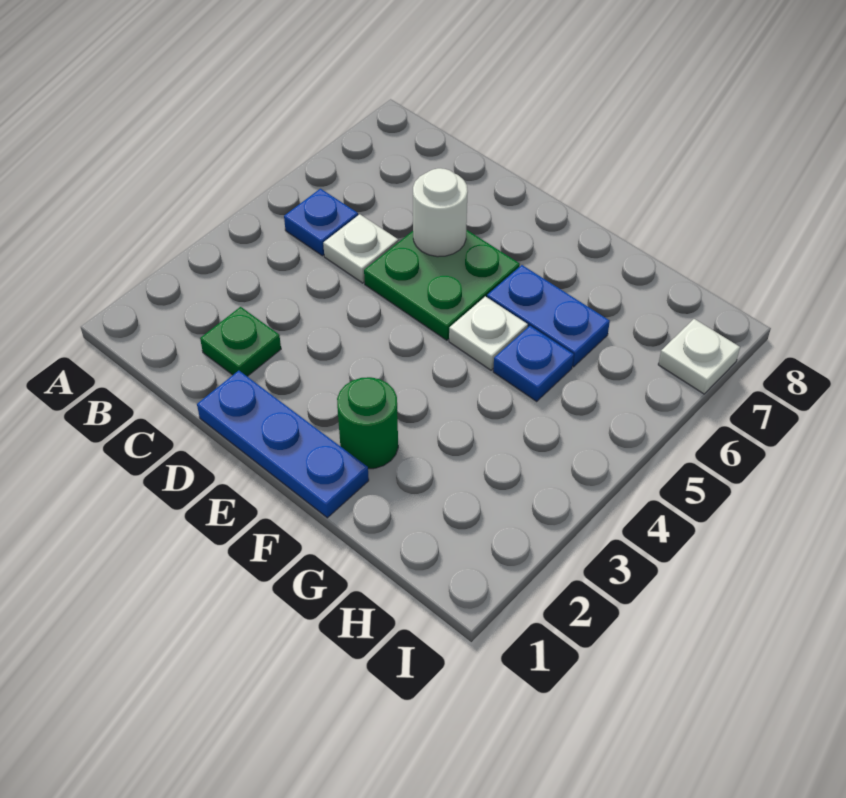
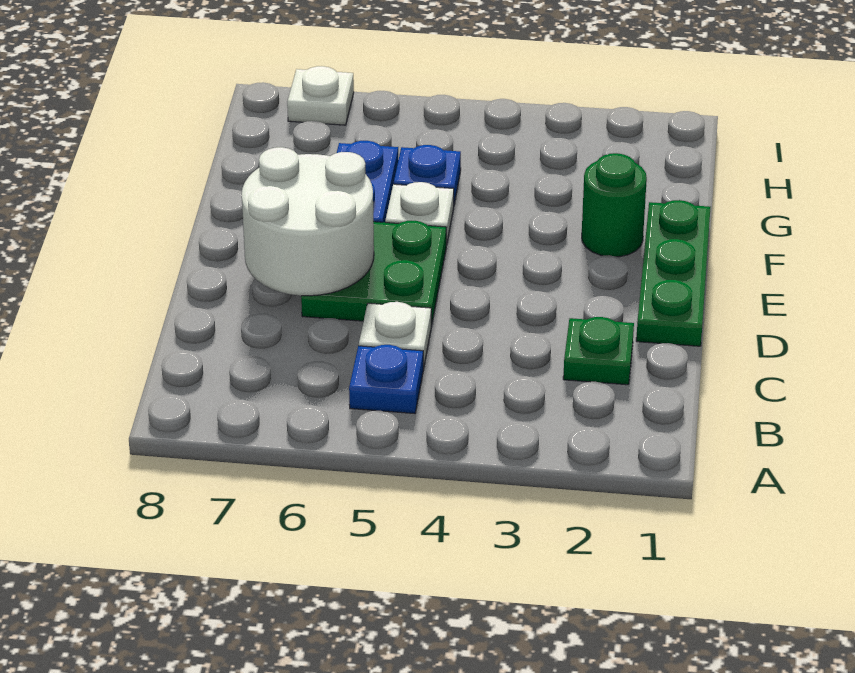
blue 1x3 plate [197,371,369,518] -> green 1x3 plate [636,200,711,346]
white 1x1 round brick [413,168,468,257] -> white 2x2 round brick [242,147,374,296]

